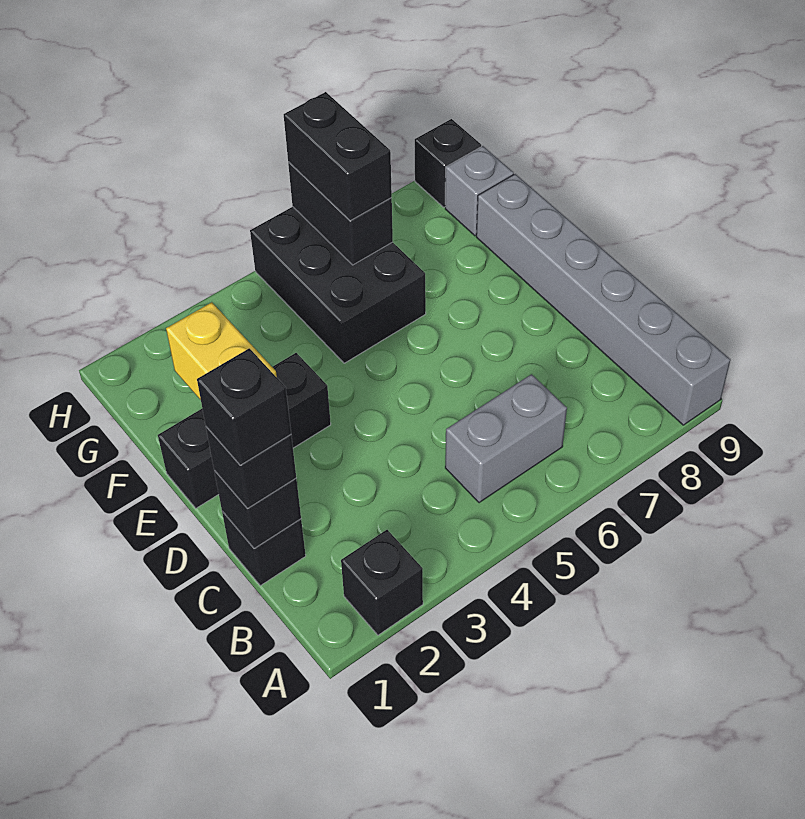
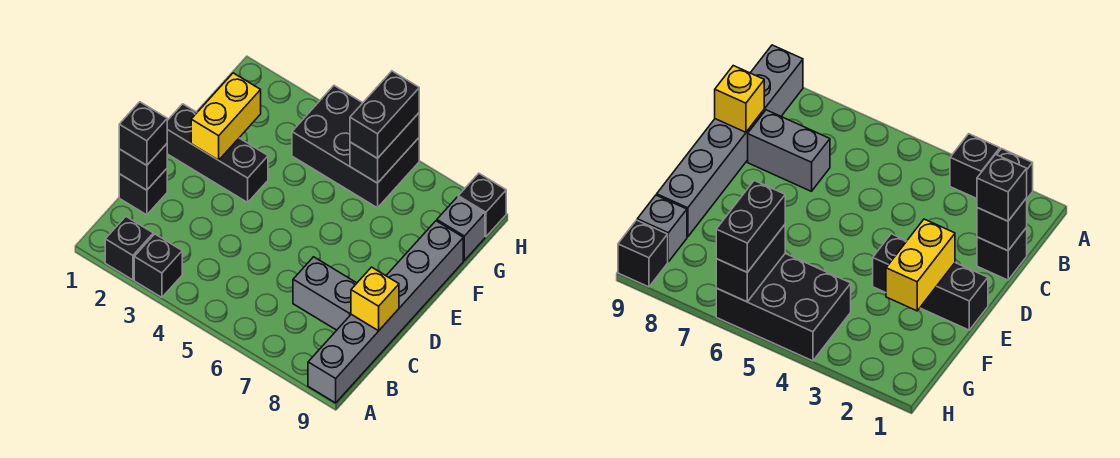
grey 1x2 brick [445,374,567,503] -> grey 1x2 brick moved to [293,257,357,330]
black 1x1 brick [197,348,291,465] -> black 1x1 brick moved to [134,234,182,297]
none -> yellow 1x1 brick [351,267,399,331]
black 2x3 brick [250,207,426,363] -> black 2x3 brick turned to [292,86,419,208]

